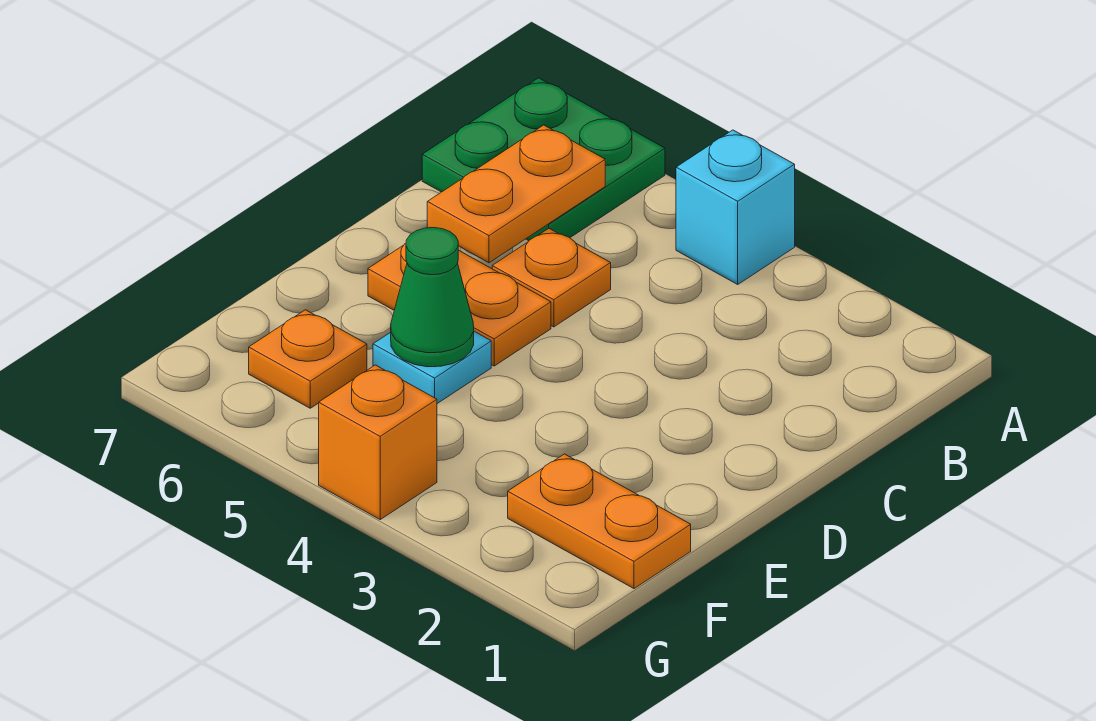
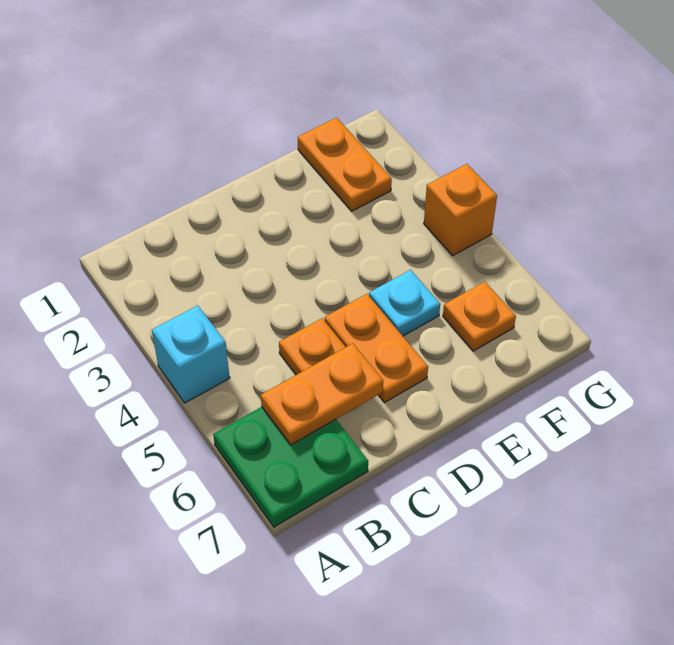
green 1x1 cone [391,228,474,367] -> none

